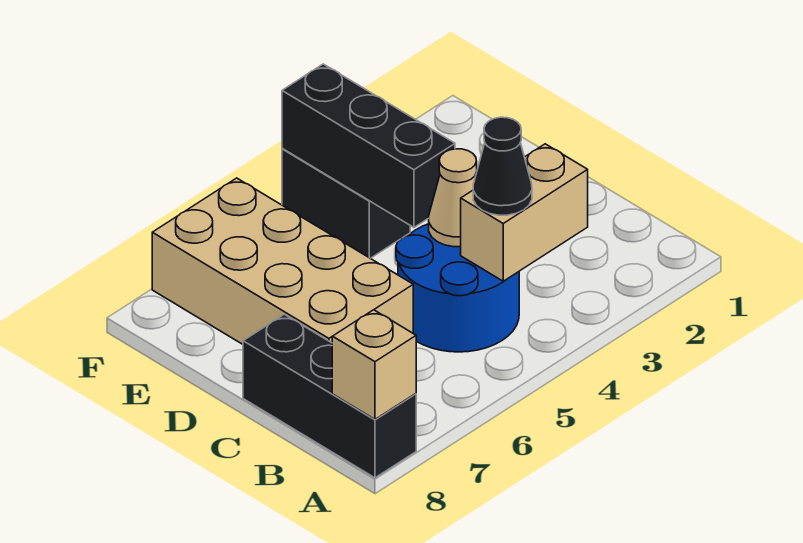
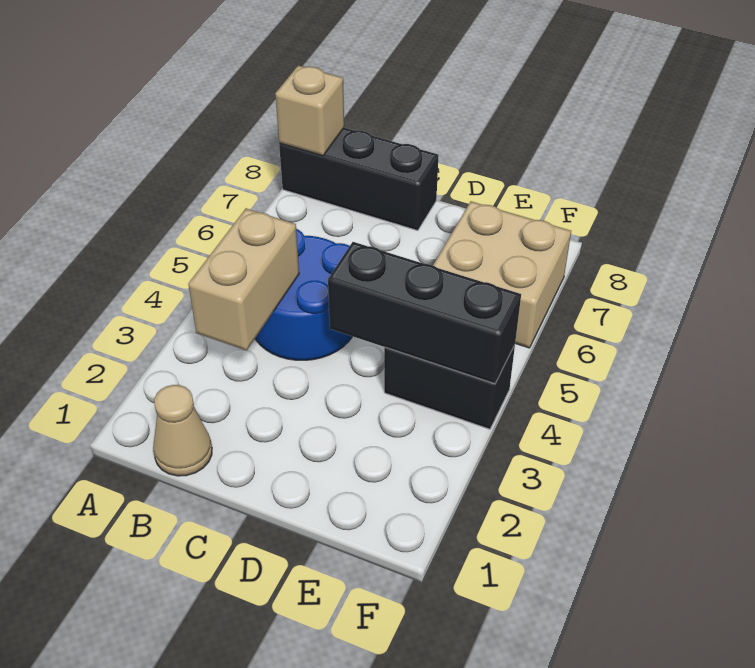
black 1x1 cone [473,117,532,215] -> none
tan 1x1 cone [429,149,477,247] -> tan 1x1 cone moved to [153,385,212,476]
tan 2x4 brick [152,178,413,344] -> tan 2x2 brick [433,201,571,348]

